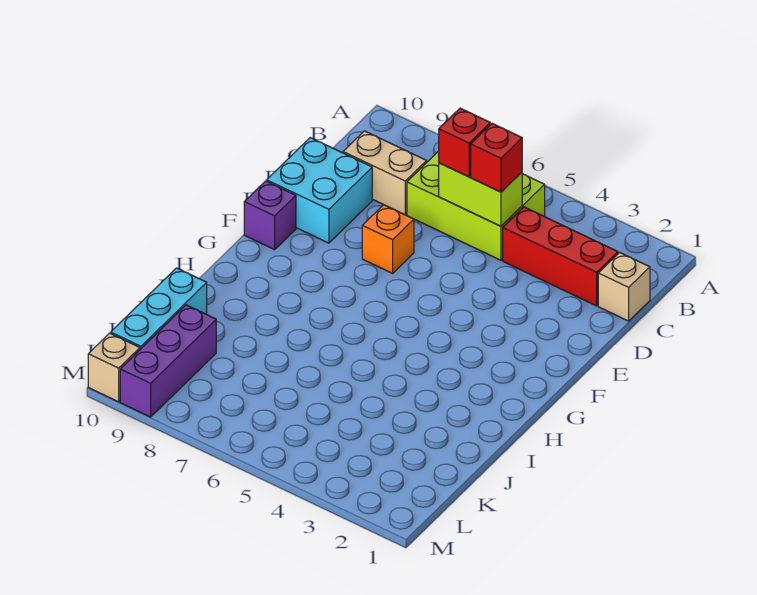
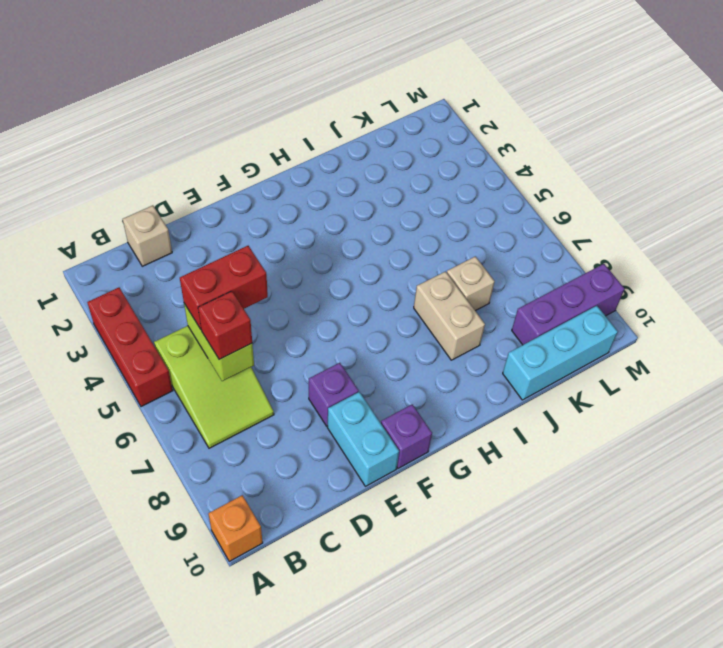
lime 2x3 brick [407,151,545,260] -> lime 2x3 slope [154,326,274,448]
red 1x3 brick [503,207,618,306] -> red 1x3 brick moved to [87,287,173,407]
red 1x1 brick [471,124,522,192] -> red 1x2 brick [180,246,268,329]
tan 1x2 brick [343,131,427,215] -> tan 1x2 brick moved to [414,271,485,360]
cyan 2x2 brick [267,138,372,243] -> cyan 1x2 brick [327,392,399,486]
orange 1x1 brick [362,205,414,273] -> orange 1x1 brick moved to [208,495,263,561]
none -> purple 1x1 brick [309,363,359,426]
tan 1x1 brick [88,333,140,402] -> tan 1x1 brick moved to [447,256,495,311]

